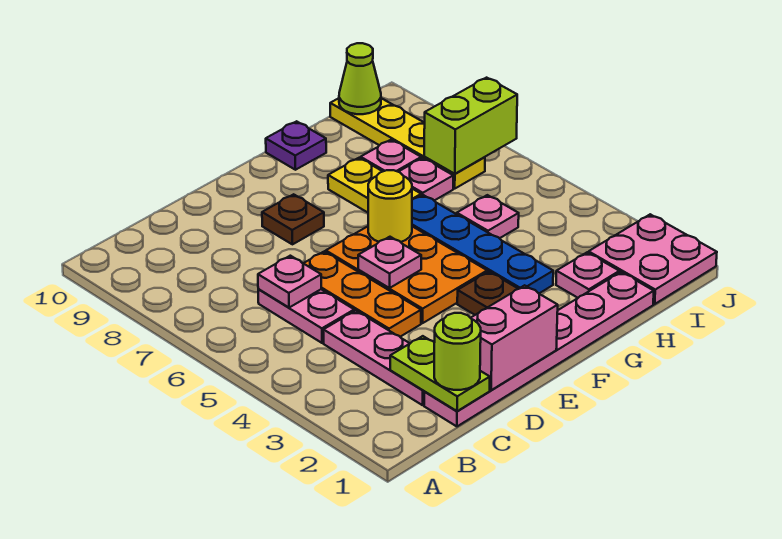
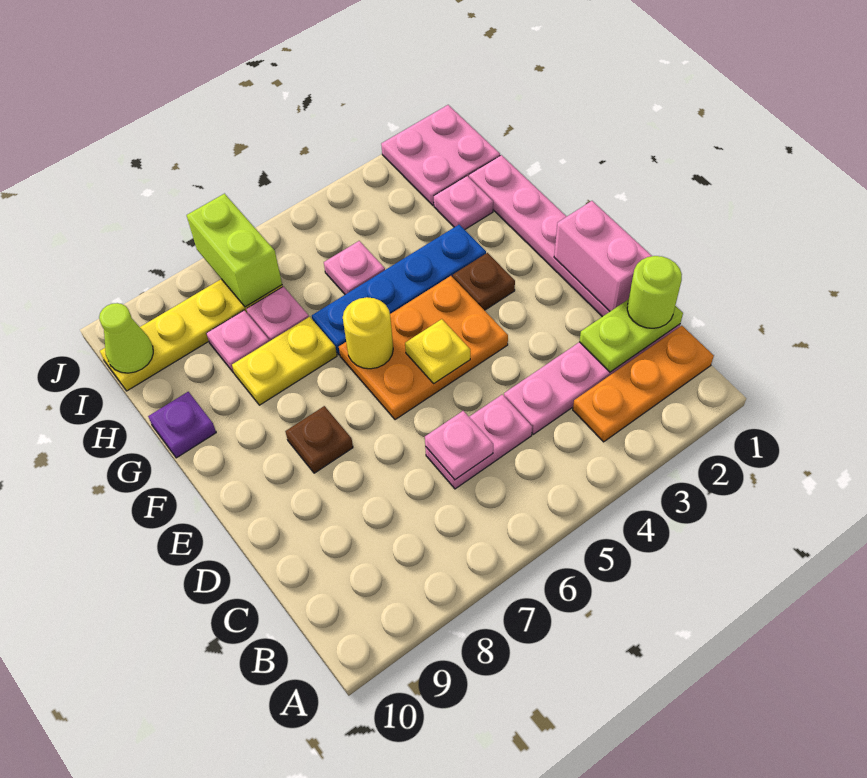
orange 1x3 plate [304,251,421,337] -> orange 1x3 plate moved to [573,326,714,442]
pink 1x1 plate [358,237,421,288] -> yellow 1x1 plate [405,319,470,383]

